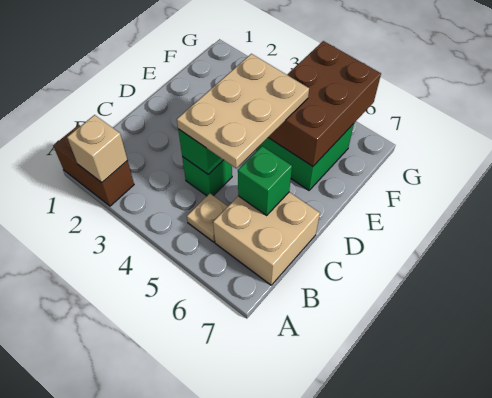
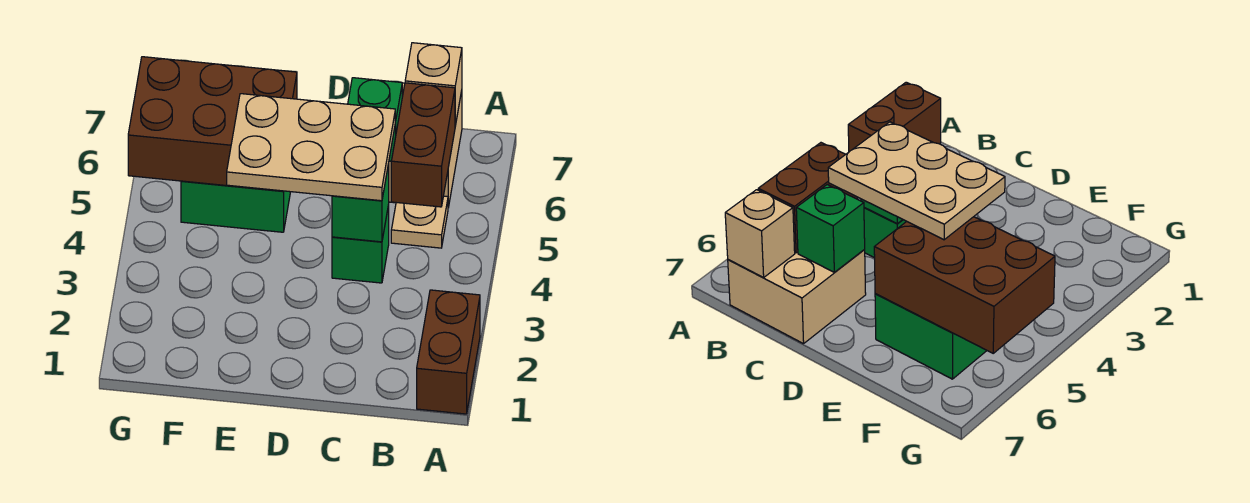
tan 1x1 brick [67,115,127,182] -> tan 1x1 brick moved to [405,43,462,126]
none -> brown 1x2 brick [391,83,455,207]

